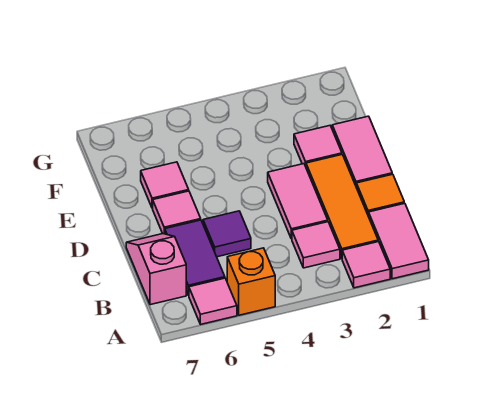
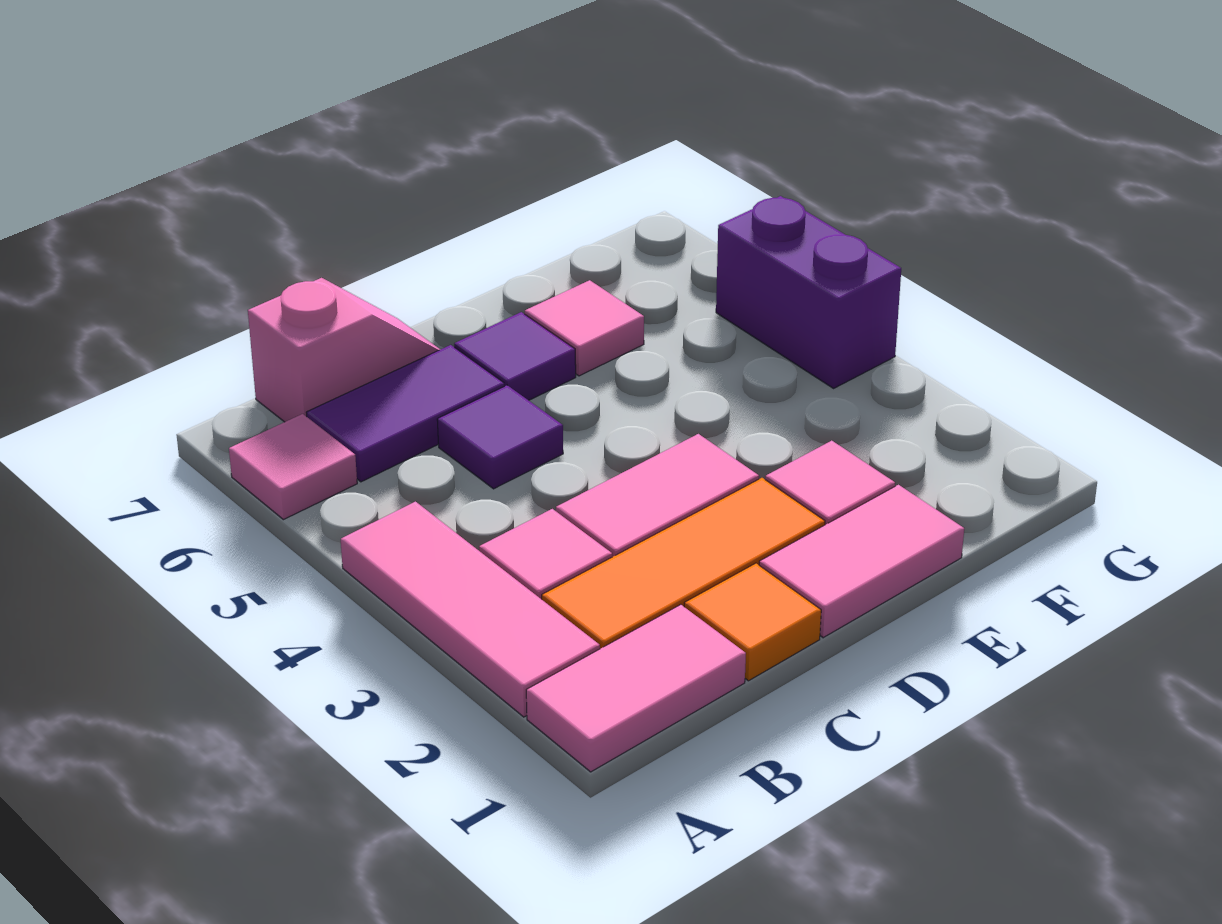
pink 1x1 tile [342,242,390,288] -> pink 1x3 tile [341,502,600,717]
orange 1x1 brick [227,248,275,315] -> none
pink 1x1 tile [153,191,201,234] -> purple 1x1 tile [454,312,576,400]
none -> purple 1x2 brick [716,196,901,388]

